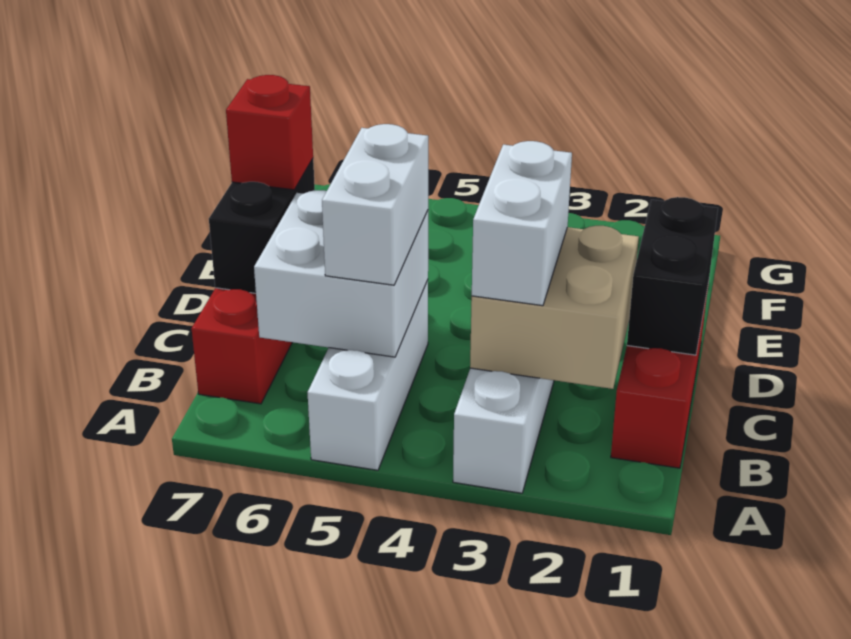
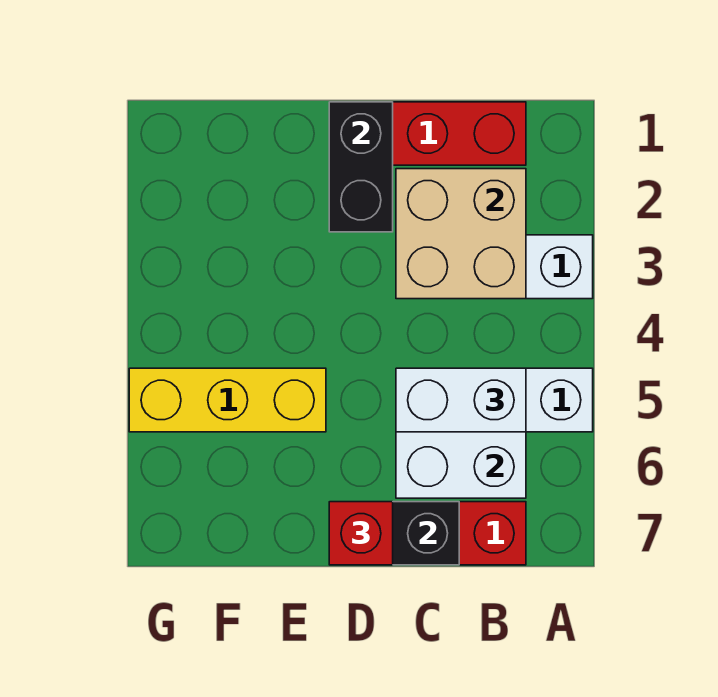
white 1x2 brick [472,141,572,306] -> none
black 1x2 brick [627,197,718,355] -> black 1x2 brick turned to [329,102,393,232]
none -> yellow 1x3 brick [129,368,326,432]

